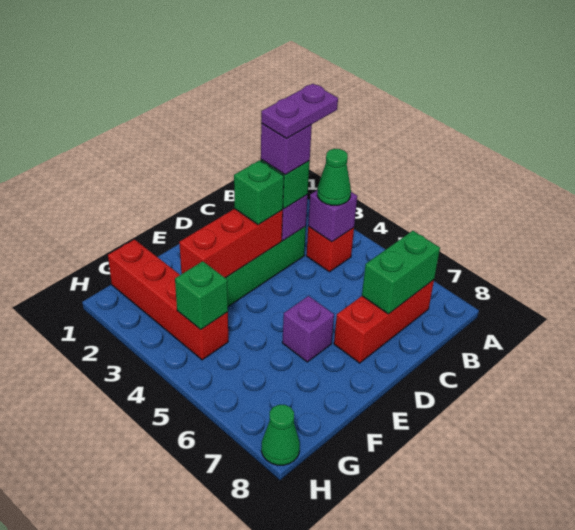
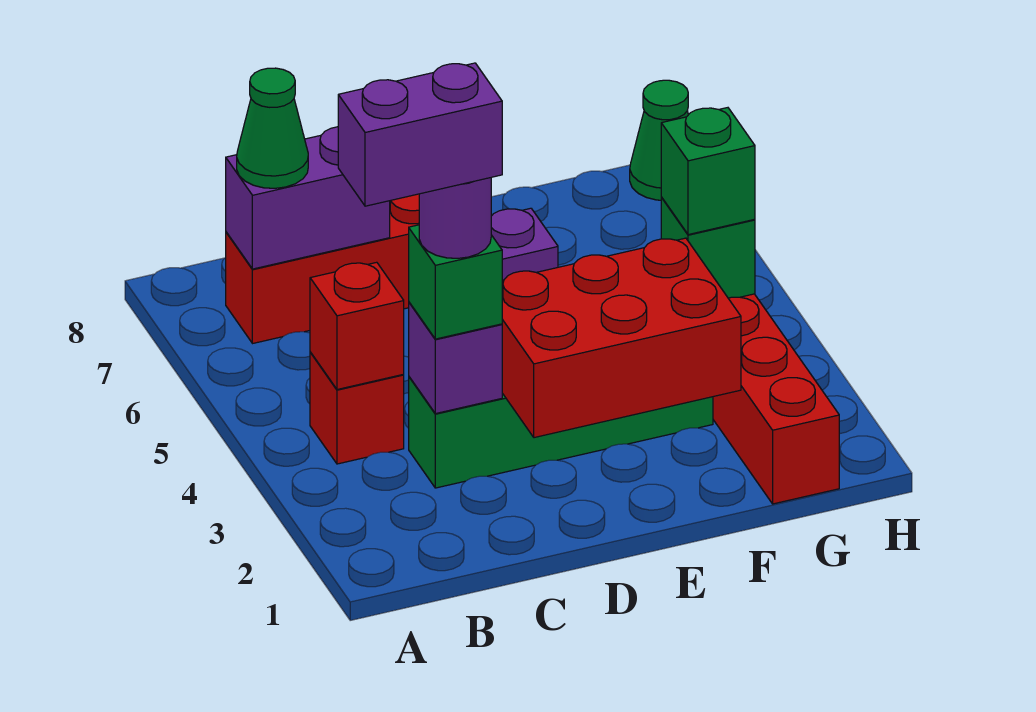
purple 1x2 plate [261,84,338,139] -> purple 1x2 brick [338,63,502,206]
purple 1x1 brick [308,191,357,242] -> red 1x1 brick [310,262,404,389]
green 1x1 cone [317,149,351,205] -> green 1x1 cone moved to [237,68,308,188]
green 1x2 brick [362,231,440,314] -> purple 1x2 brick [226,127,390,269]
purple 1x1 brick [261,124,312,175] -> purple 1x1 round brick [419,178,491,258]
red 1x3 brick [179,209,283,278] -> red 2x3 brick [502,238,741,438]
green 1x1 brick [234,160,284,225] -> green 1x1 brick moved to [661,108,755,235]

